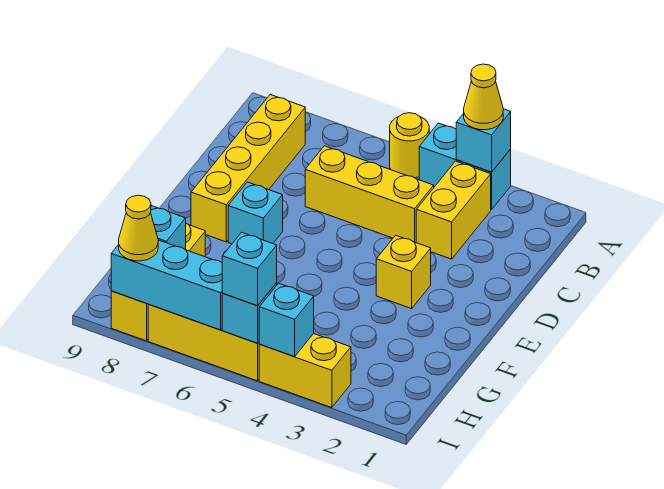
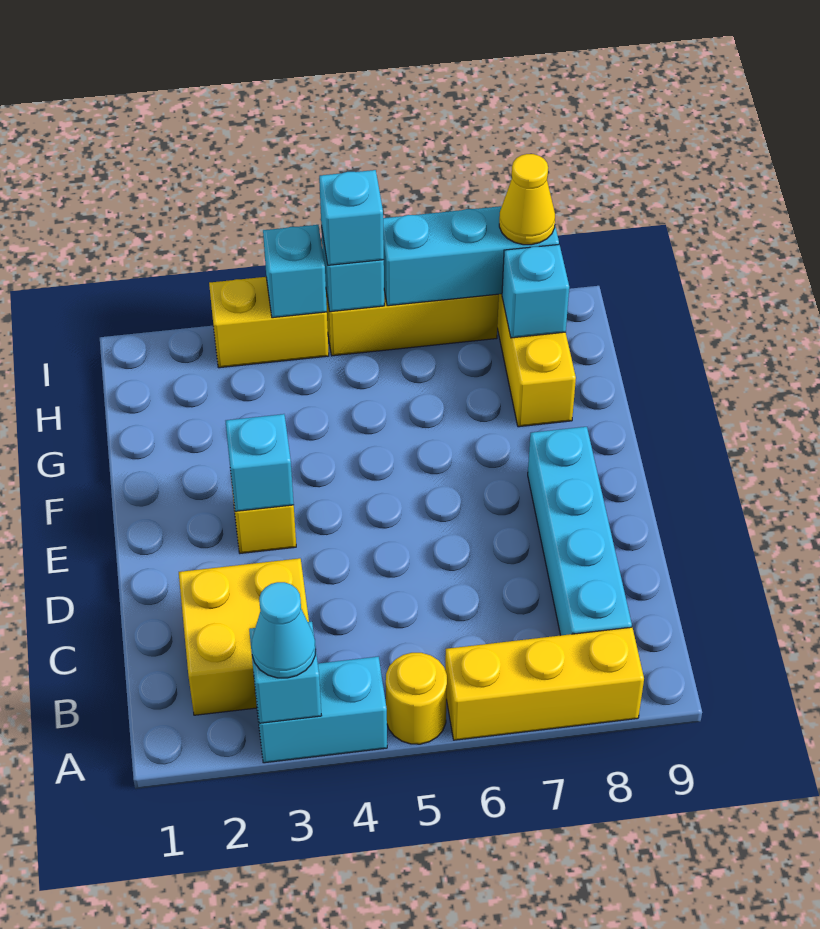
yellow 1x1 cone [464,64,503,130] -> cyan 1x1 cone [251,582,316,678]
yellow 1x2 brick [416,161,491,259] -> yellow 2x2 brick [179,558,309,715]
yellow 1x4 brick [191,95,305,242] -> cyan 1x4 brick [528,427,632,635]
yellow 1x3 brick [305,146,434,242] -> yellow 1x3 brick moved to [445,627,644,740]
cyan 1x1 brick [228,182,283,244] -> cyan 1x1 brick moved to [226,414,294,511]

